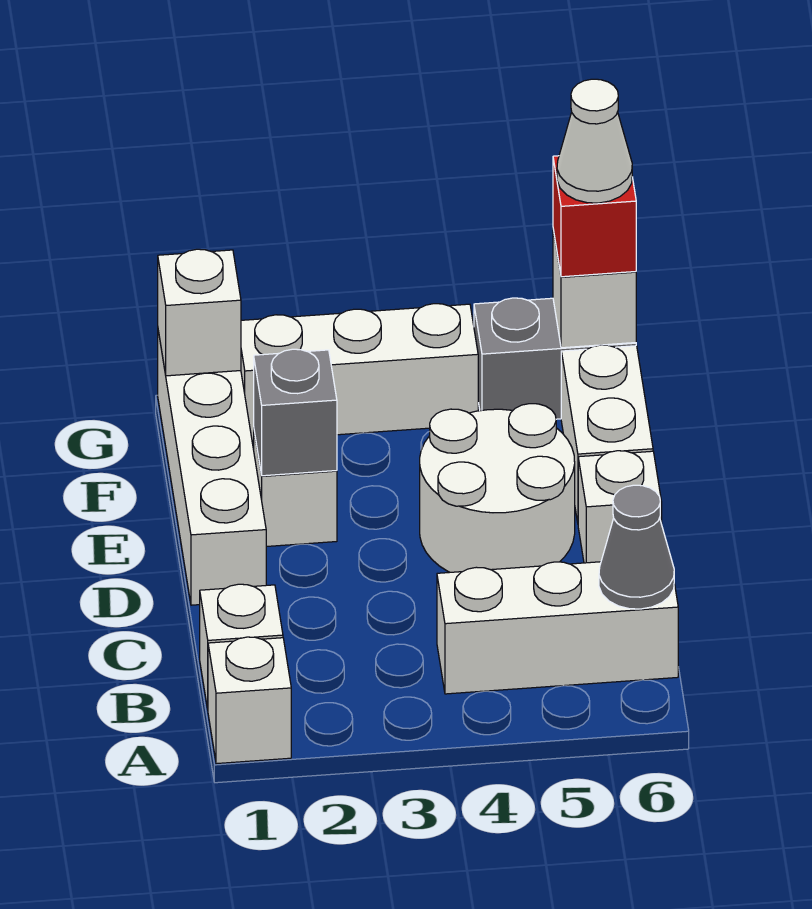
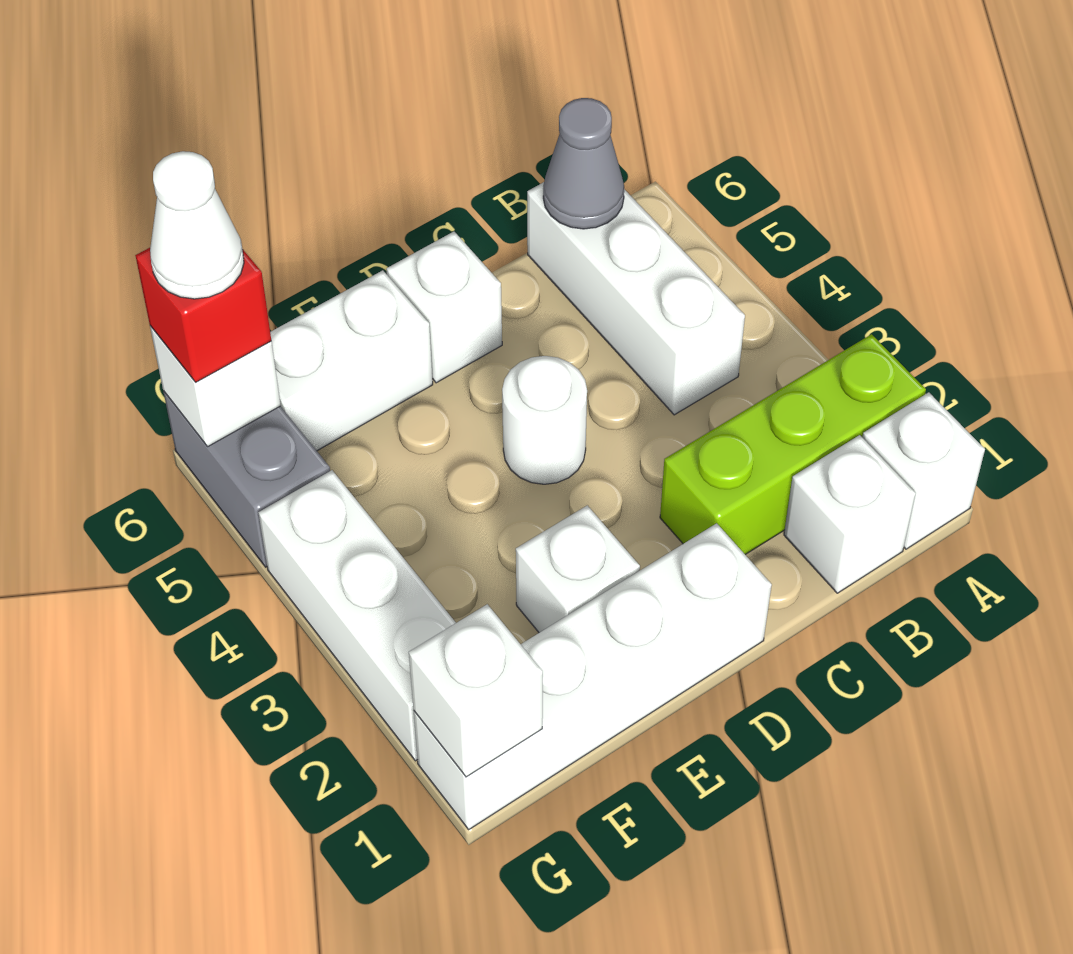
none -> lime 1x3 brick [660,334,926,555]
white 2x2 round brick [420,404,575,572] -> white 1x1 round brick [502,356,587,484]
grey 1x1 brick [254,349,337,476] -> none

